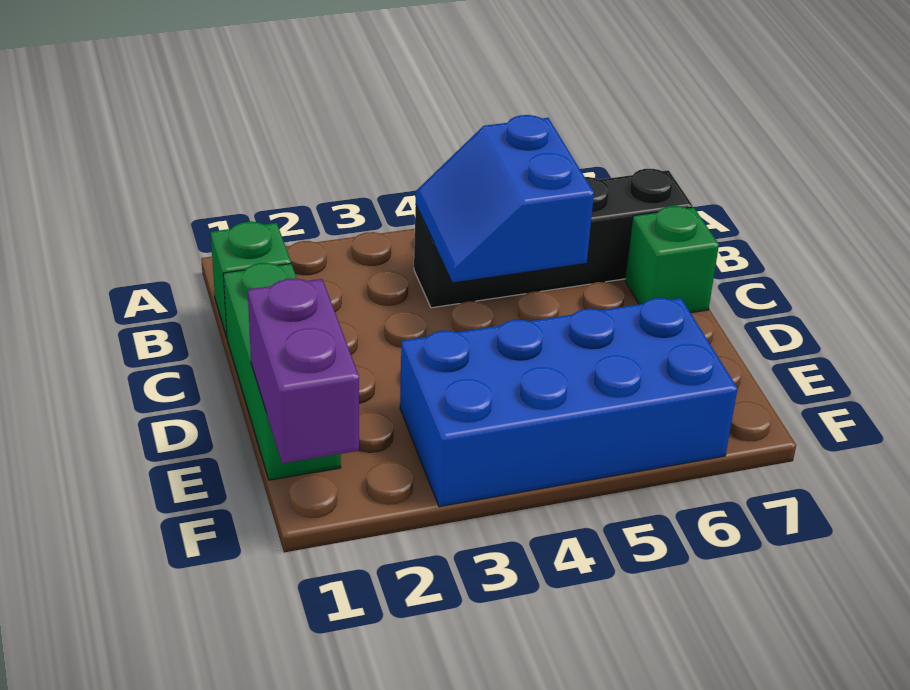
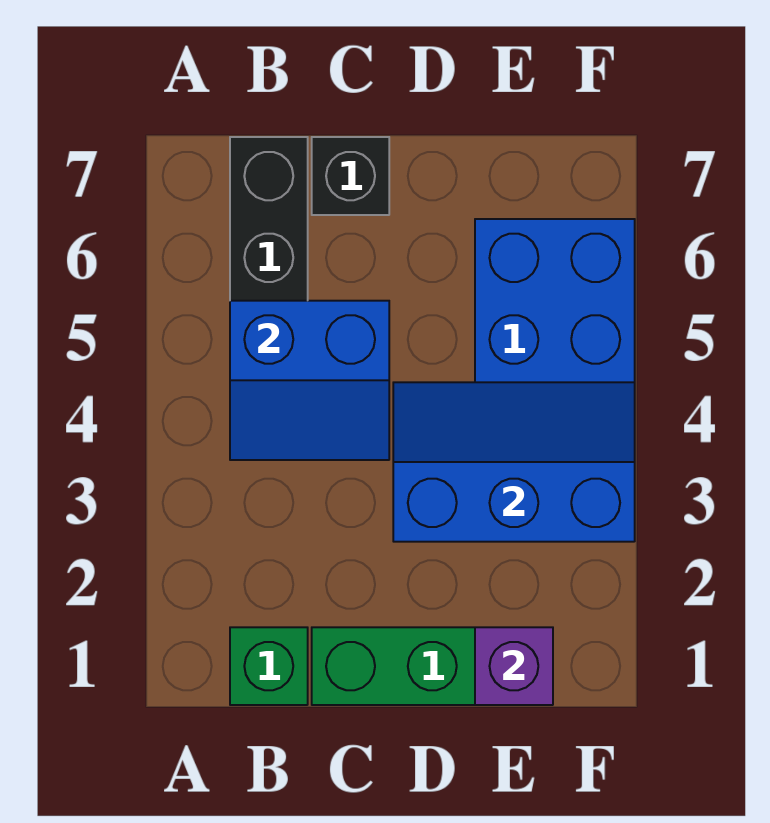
green 1x1 brick [625,206,719,313] -> black 1x1 brick [312,137,389,215]
none -> blue 2x3 slope [393,382,635,542]
purple 1x2 brick [248,279,359,463] -> purple 1x1 brick [475,627,553,705]

